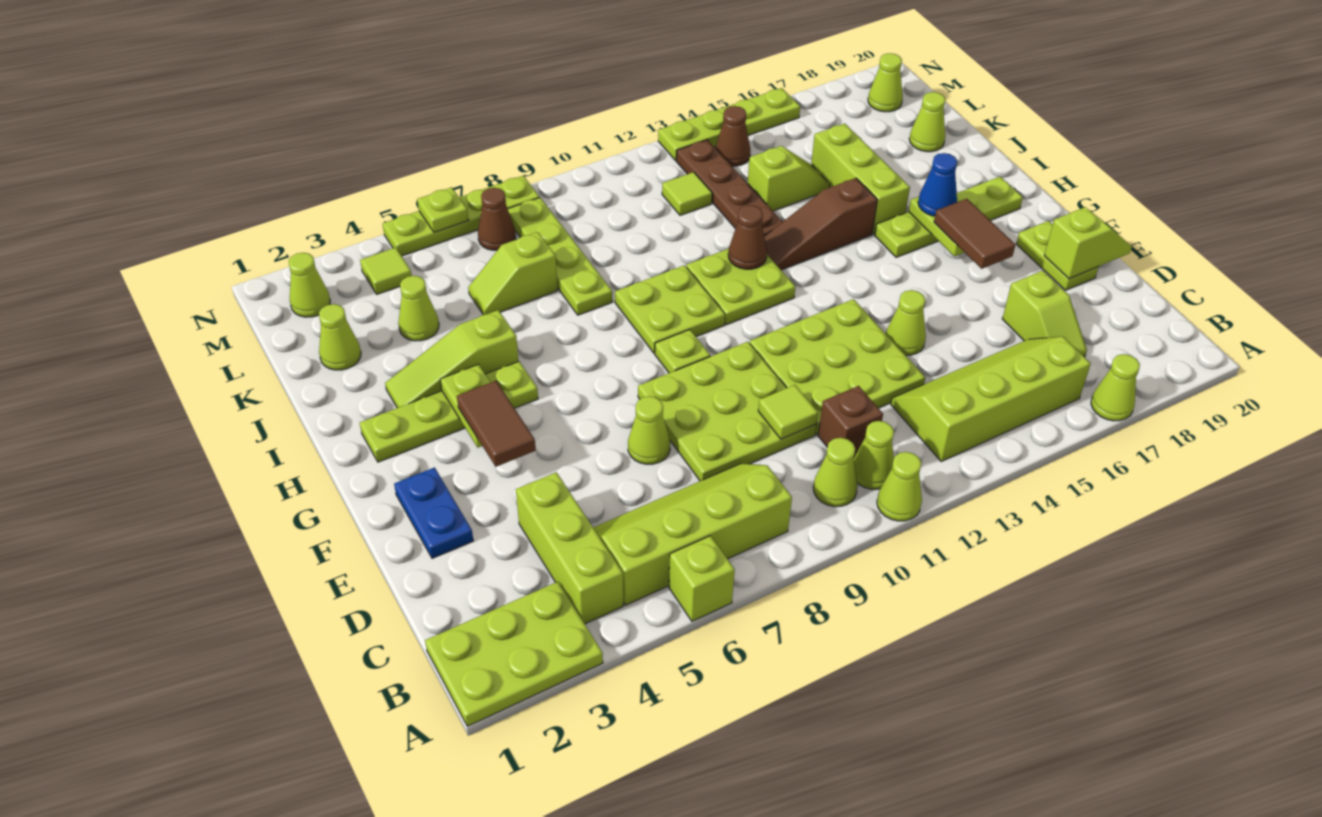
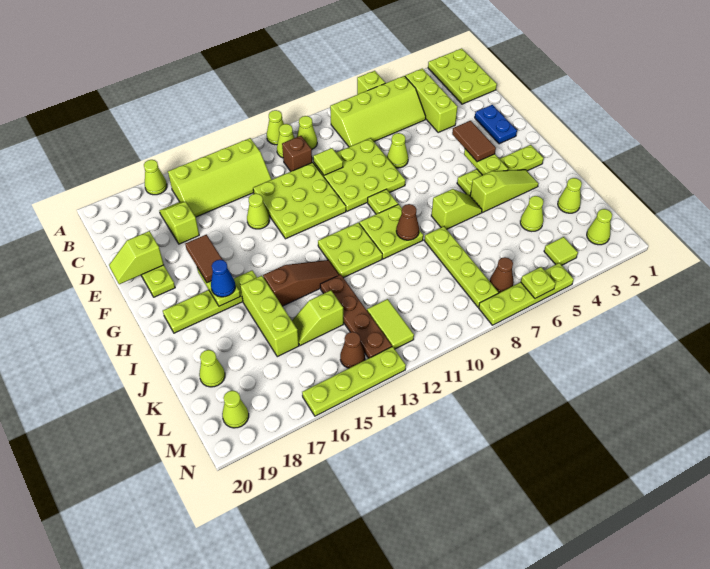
lime 2x3 plate [425,582,603,726] -> lime 2x3 plate turned to [428,48,497,104]
brown 1x1 cone [728,205,767,269] -> brown 1x1 cone moved to [396,204,419,240]
lime 1x2 slope [468,232,557,315] -> lime 1x2 slope moved to [431,189,482,229]
lime 1x1 tile [662,172,712,215] -> lime 1x2 tile [367,299,414,349]

